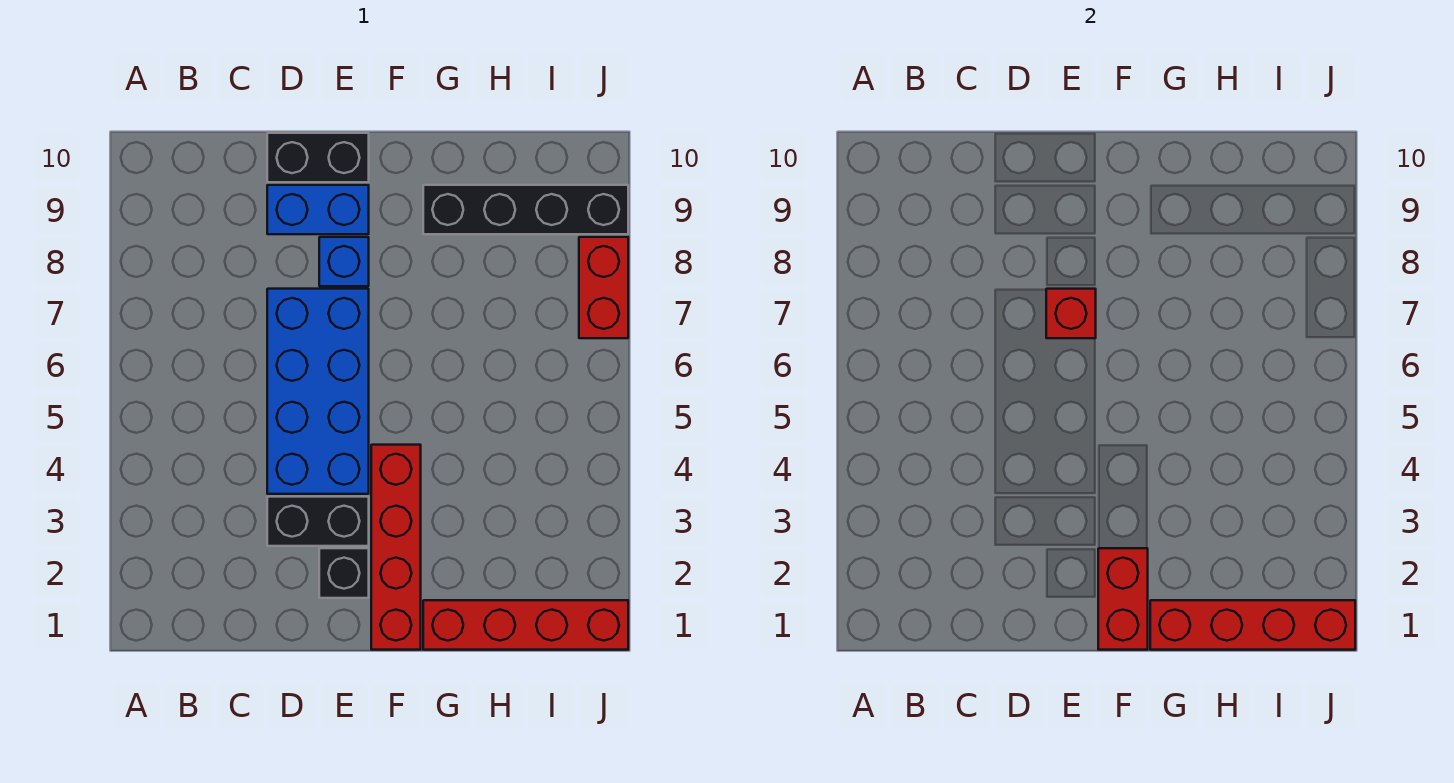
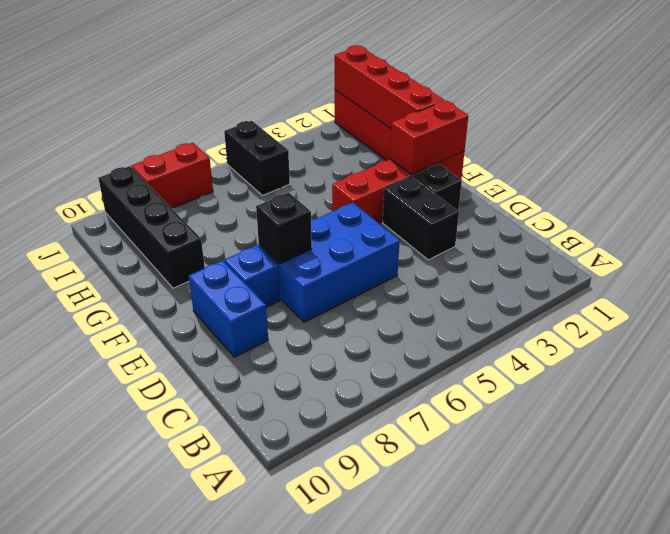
blue 2x4 brick [267,289,369,494] -> blue 2x3 brick [259,203,400,322]
black 1x2 brick [267,133,369,182] -> black 1x2 brick moved to [224,121,290,196]
red 1x1 brick [1046,289,1096,338] -> black 1x1 brick [256,192,312,264]

